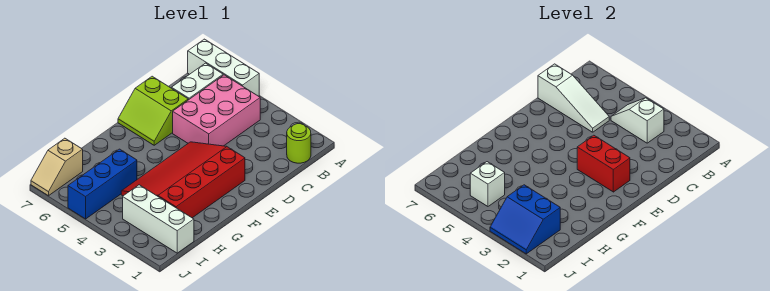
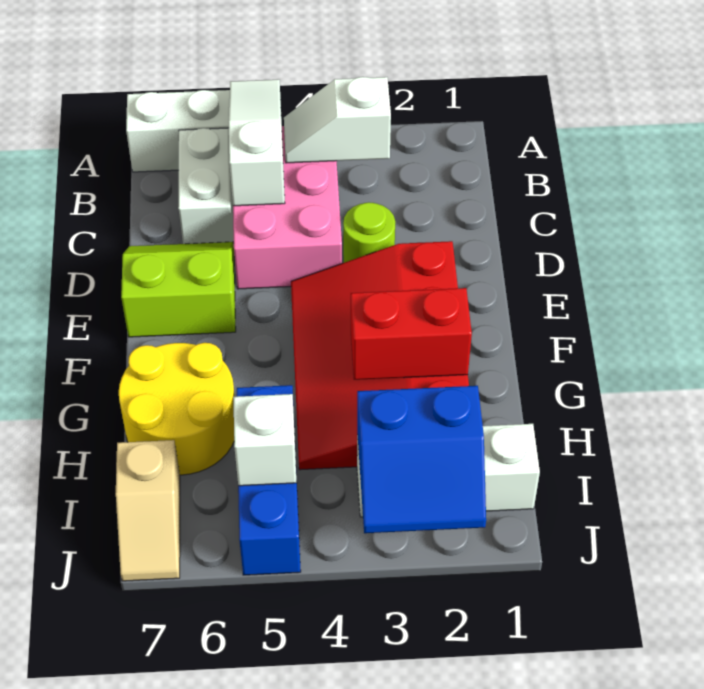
lime 1x1 round brick [287,124,311,163] -> lime 1x1 round brick moved to [343,202,395,263]
white 1x3 slope [538,64,609,132] -> white 1x3 slope turned to [229,80,285,206]
lime 2x2 slope [118,76,188,145] -> lime 2x2 slope turned to [121,242,236,337]
red 1x2 brick [577,135,630,192] -> red 1x2 brick moved to [351,288,472,380]
none -> yellow 2x2 round brick [119,343,235,475]

